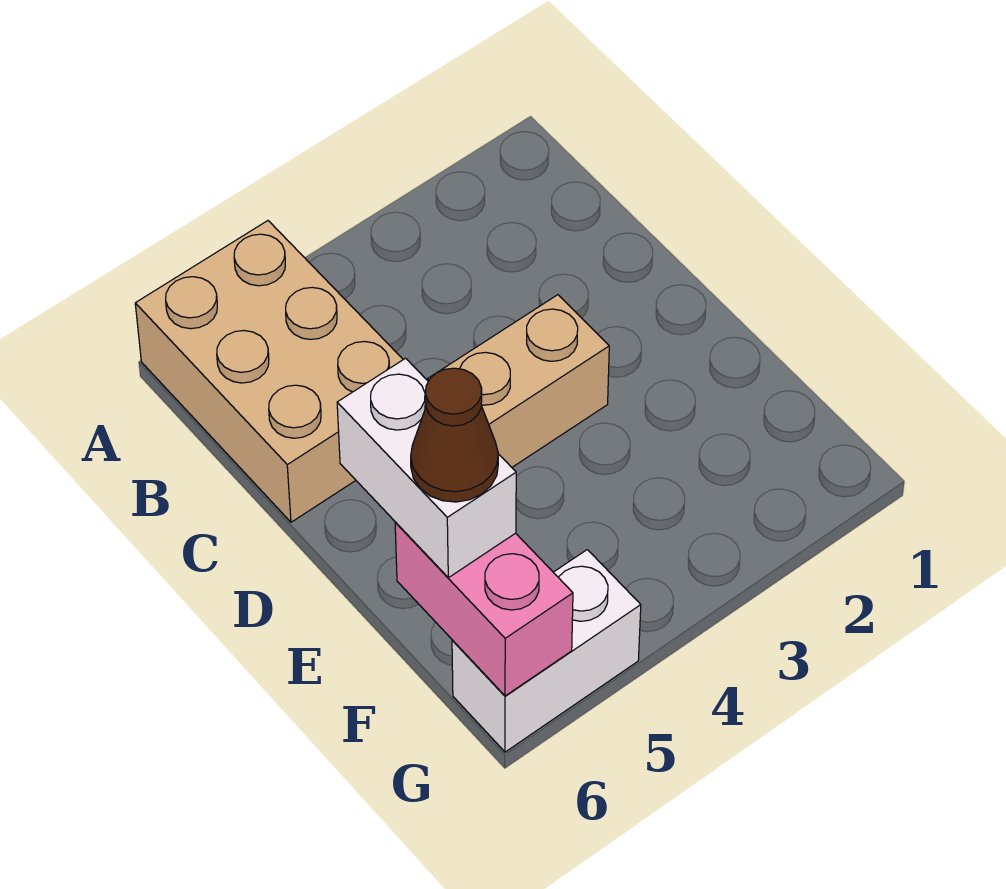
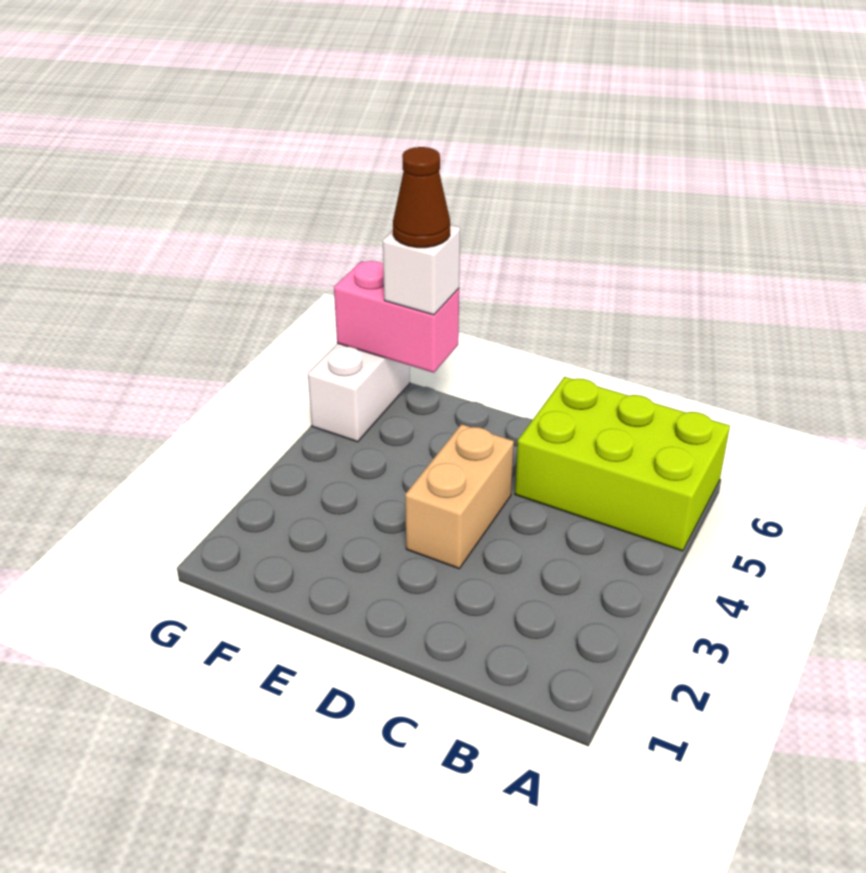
tan 2x3 brick [135,221,403,522] -> lime 2x3 brick [515,377,730,551]
white 1x2 brick [337,358,516,578] -> white 1x1 brick [383,225,460,315]

